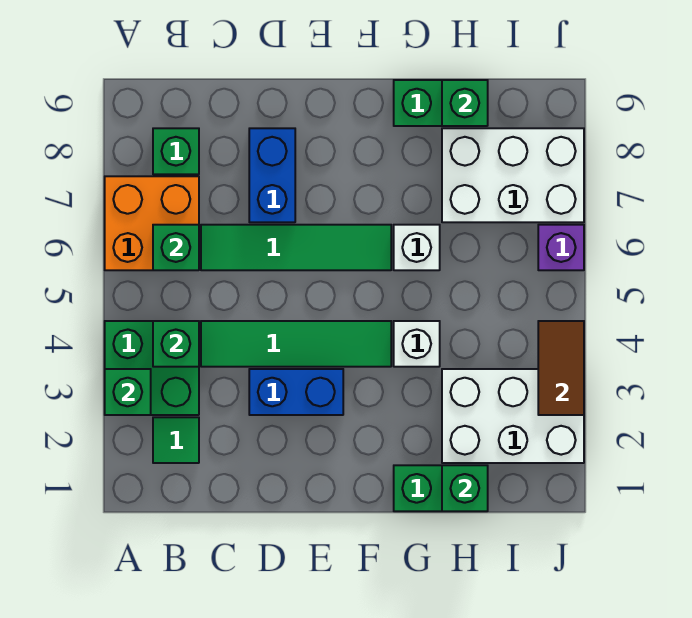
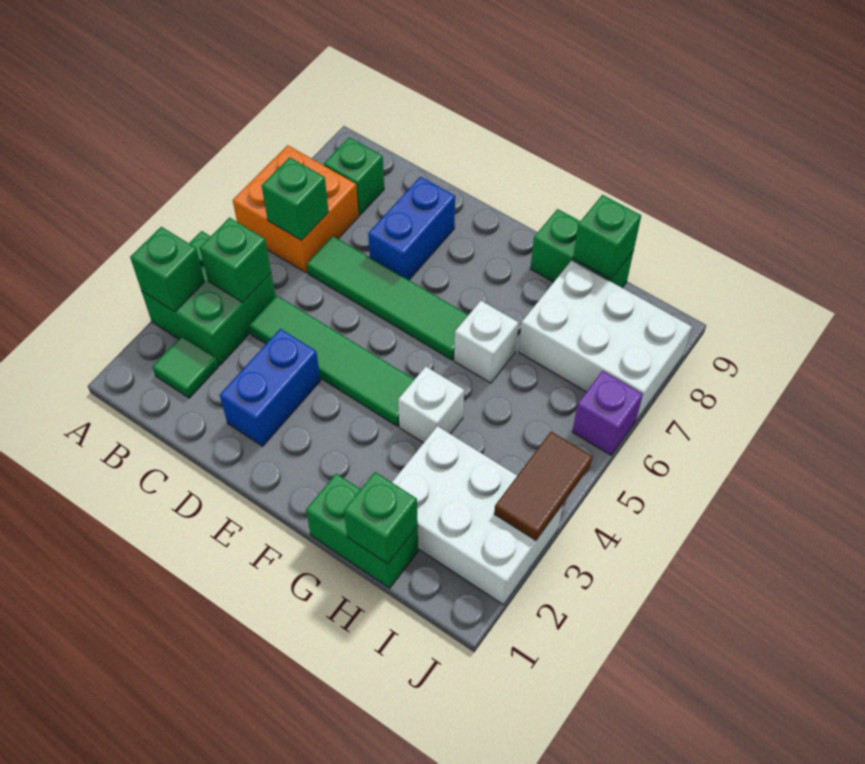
blue 1x2 brick [249,369,343,415] -> blue 1x2 brick turned to [220,329,321,446]

